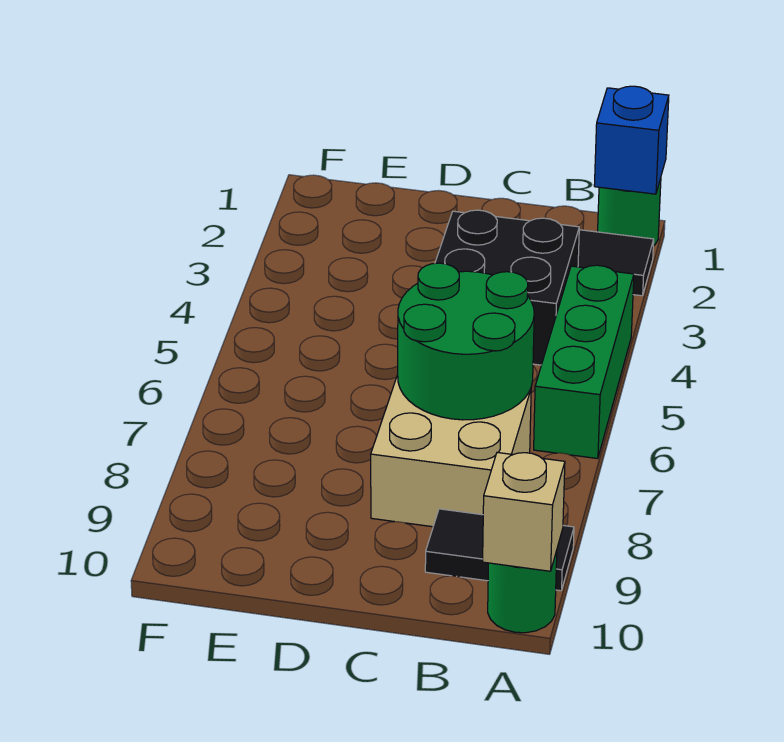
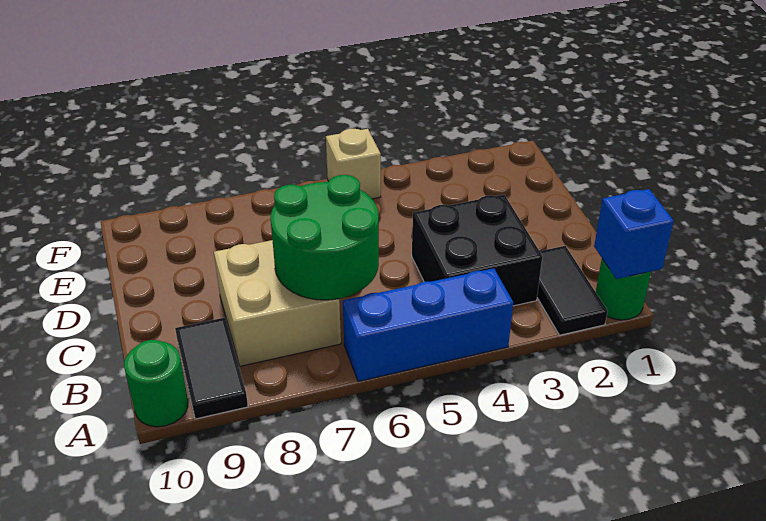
green 1x3 brick [534,265,634,459] -> blue 1x3 brick [343,268,513,382]
tan 1x1 brick [483,453,565,571] -> tan 1x1 brick moved to [326,129,381,199]

